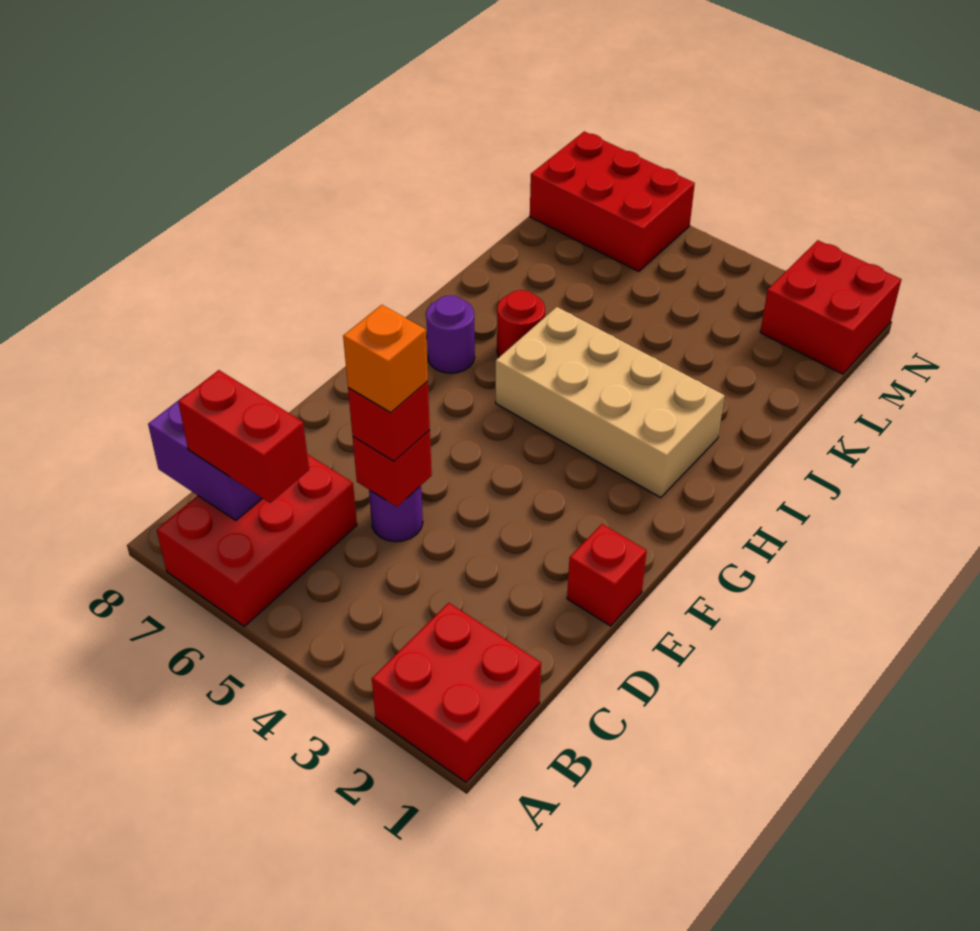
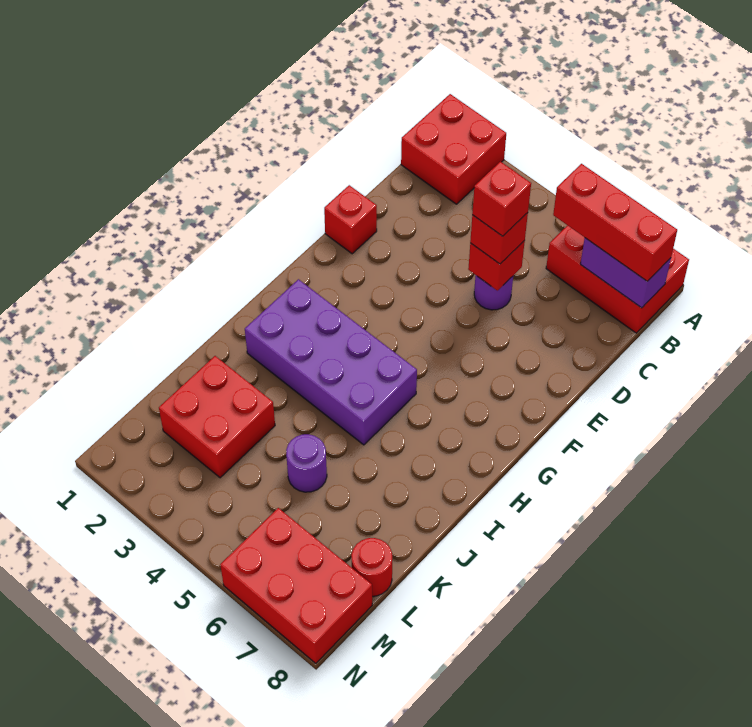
red 2x3 brick [157,454,357,626] -> red 2x3 brick turned to [546,225,689,333]
red 1x2 brick [178,370,309,503] -> red 1x3 brick [553,164,677,281]
orange 1x1 brick [343,305,428,412] -> red 1x1 brick [472,162,531,236]
tan 2x4 brick [496,307,725,497] -> purple 2x4 brick [245,279,417,445]
purple 1x1 round brick [426,295,475,373] -> purple 1x1 round brick moved to [286,434,327,492]
red 1x1 round brick [497,290,545,357] -> red 1x1 round brick moved to [351,538,392,596]
red 2x2 brick [760,240,901,374] -> red 2x2 brick moved to [159,356,275,478]

